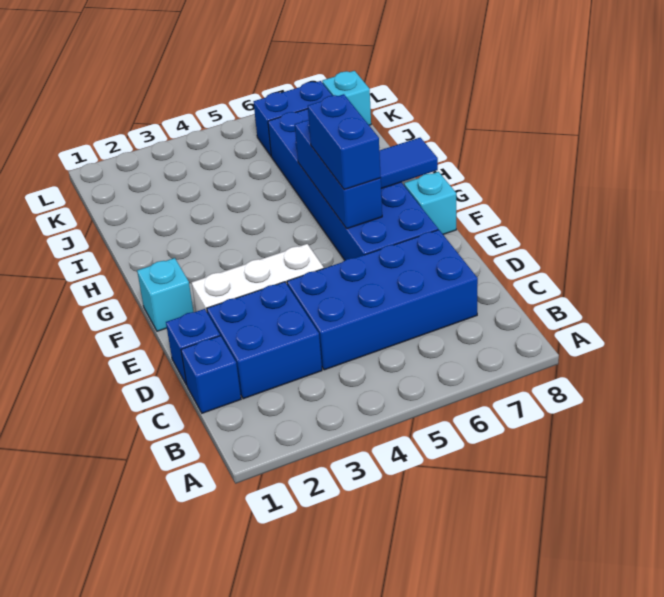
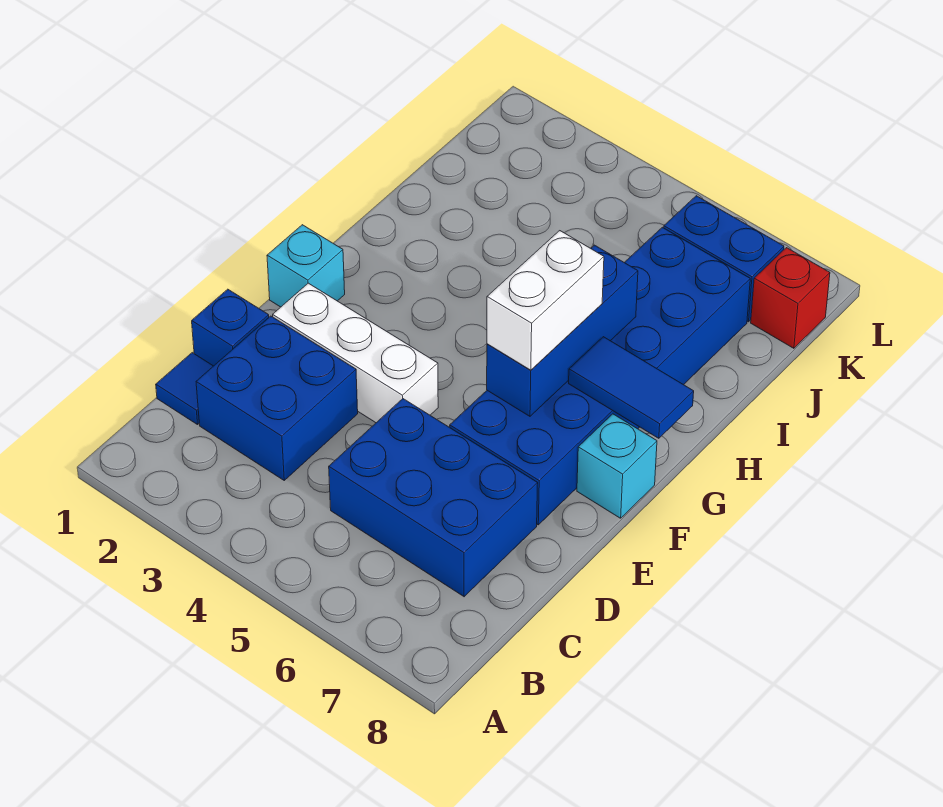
blue 1x1 brick [181,336,241,413] -> blue 1x1 tile [156,353,213,425]
blue 2x4 brick [287,230,478,370] -> blue 2x3 brick [329,399,538,597]
blue 1x2 brick [308,94,381,190] -> white 1x2 brick [487,231,604,370]
cyan 1x1 brick [322,71,371,125] -> red 1x1 brick [751,248,830,348]

